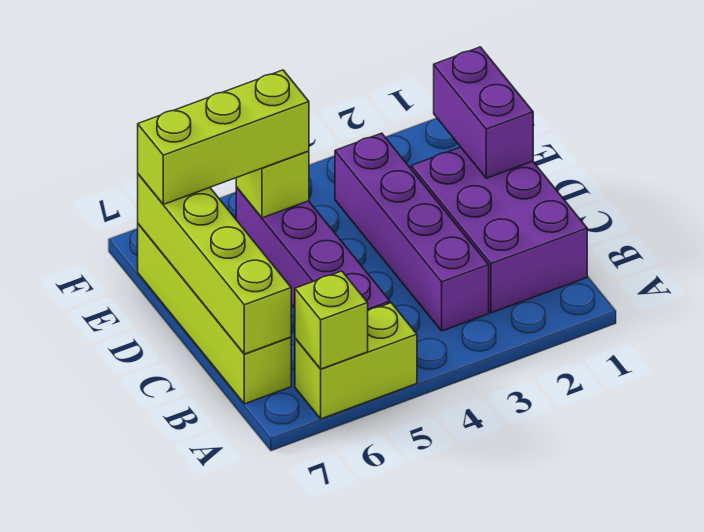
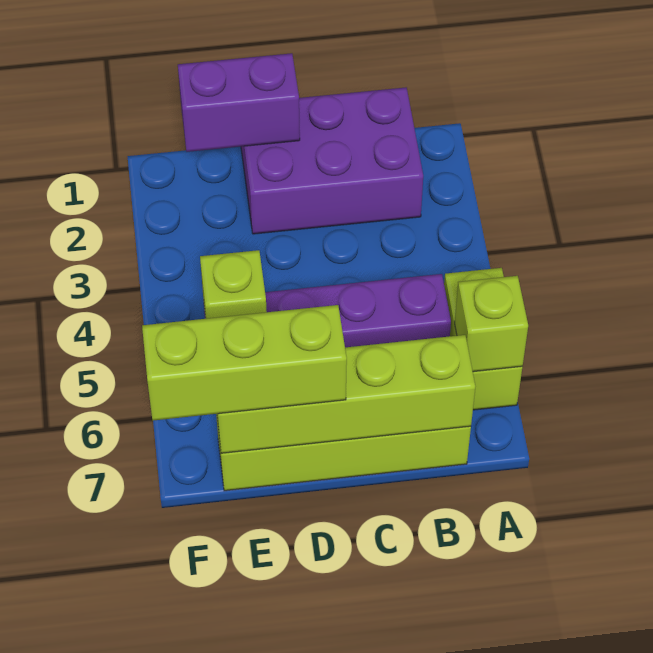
purple 1x4 brick [335,133,489,331] -> none
lime 1x3 brick [138,70,309,204] -> lime 1x3 brick turned to [142,305,347,421]

